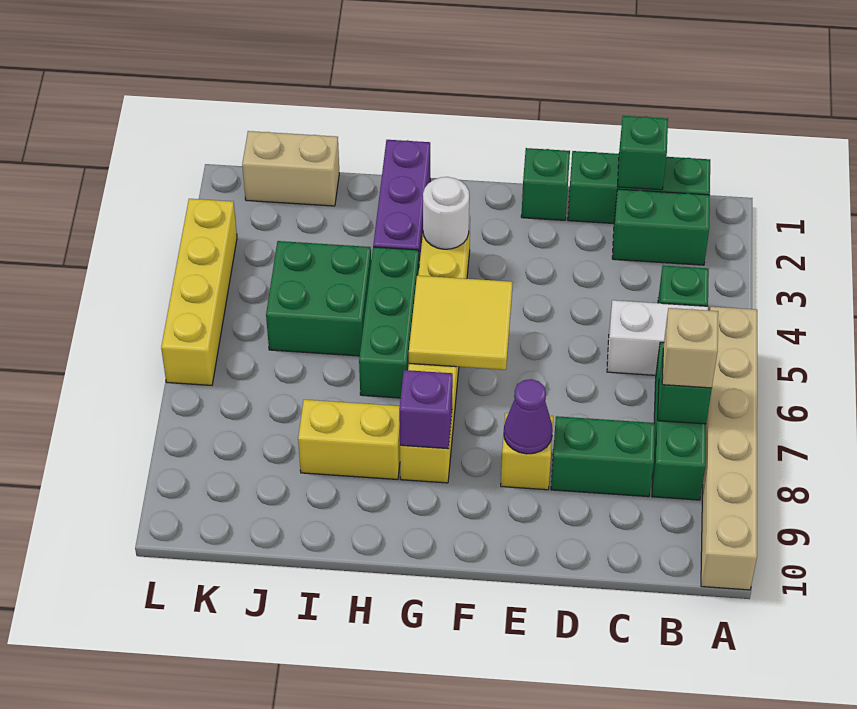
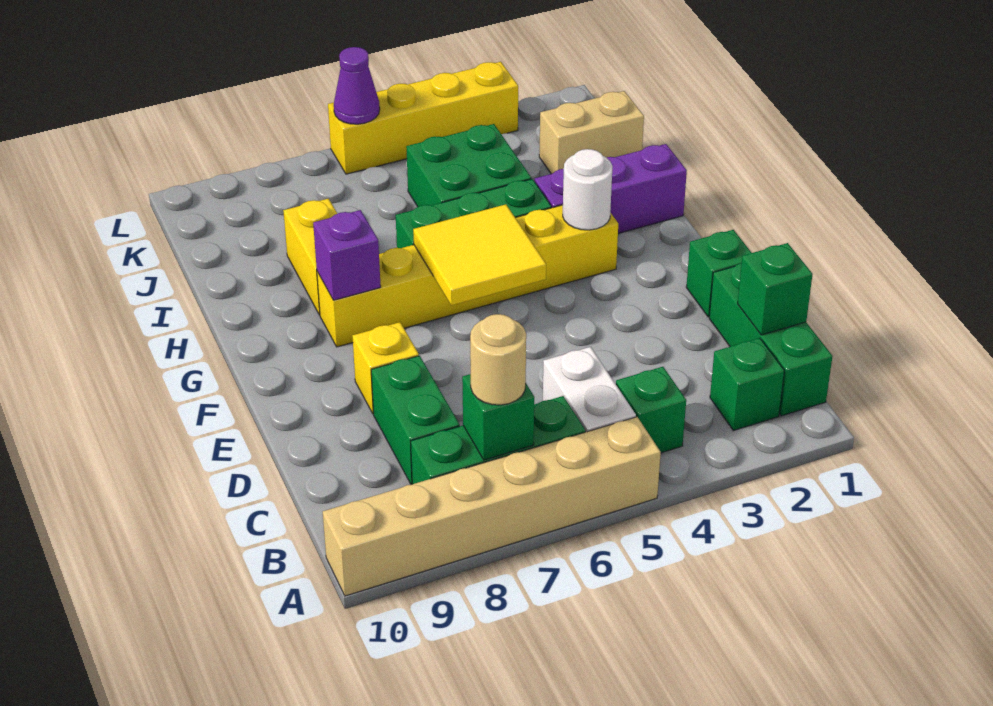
green 1x2 brick [612,189,710,265] -> green 1x1 brick [710,338,784,431]
tan 1x1 brick [662,308,718,388] -> tan 1x1 round brick [470,314,526,405]
purple 1x1 cone [504,379,553,454] -> purple 1x1 cone moved to [334,47,380,124]
tan 1x2 brick [242,131,339,206] -> tan 1x2 brick turned to [539,91,644,174]

